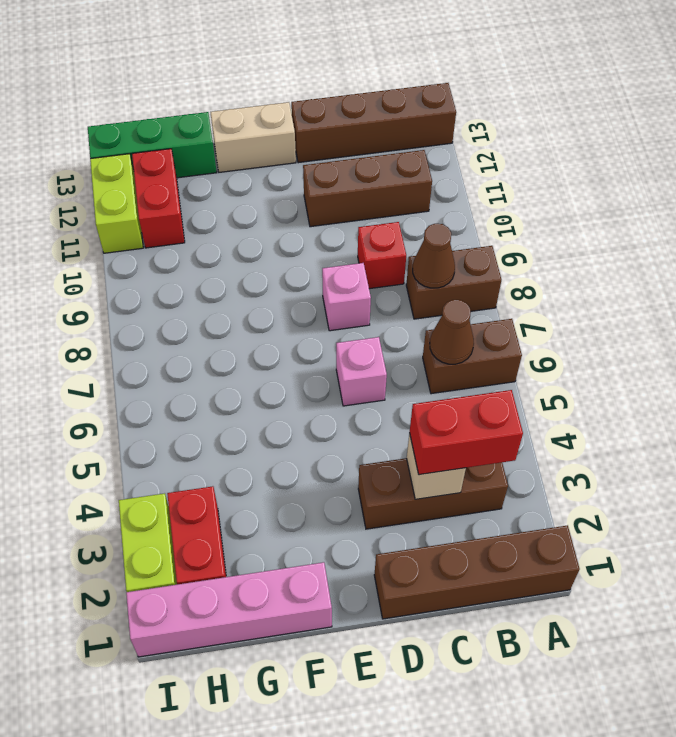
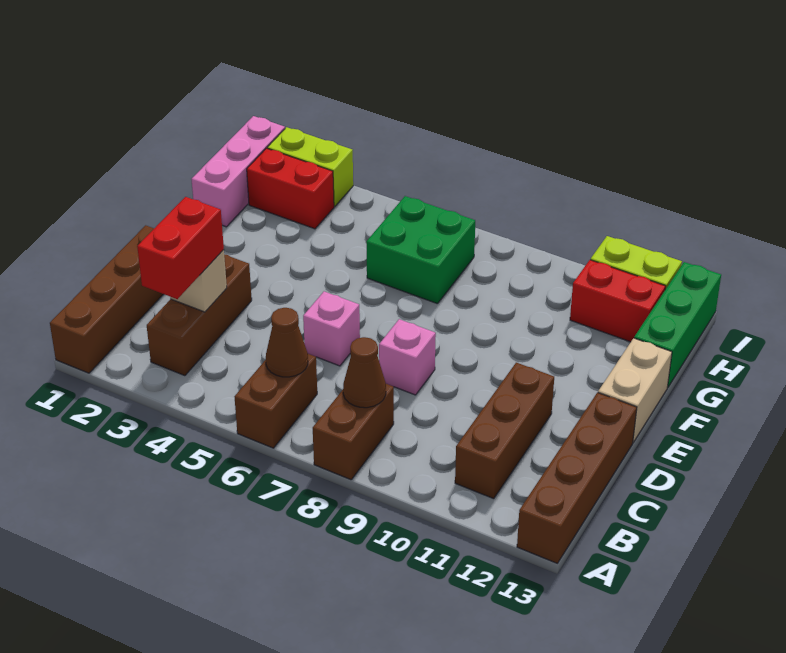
red 1x1 brick [358,222,406,289] -> none
pink 1x4 brick [126,562,332,657] -> pink 1x3 brick [191,116,285,227]
none -> green 2x2 brick [366,196,475,304]

